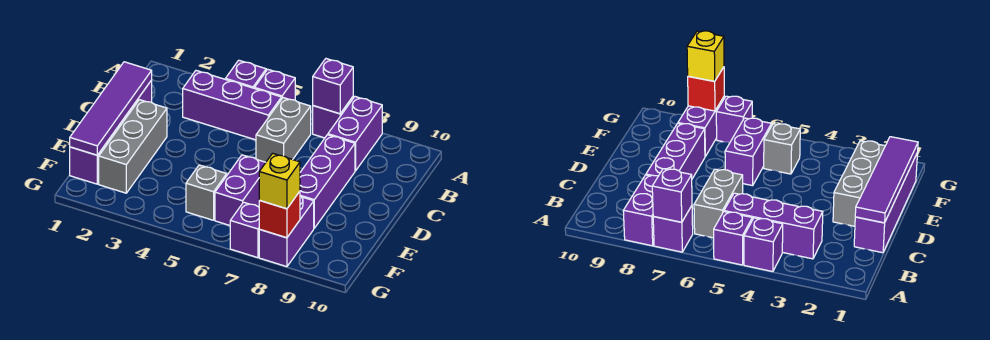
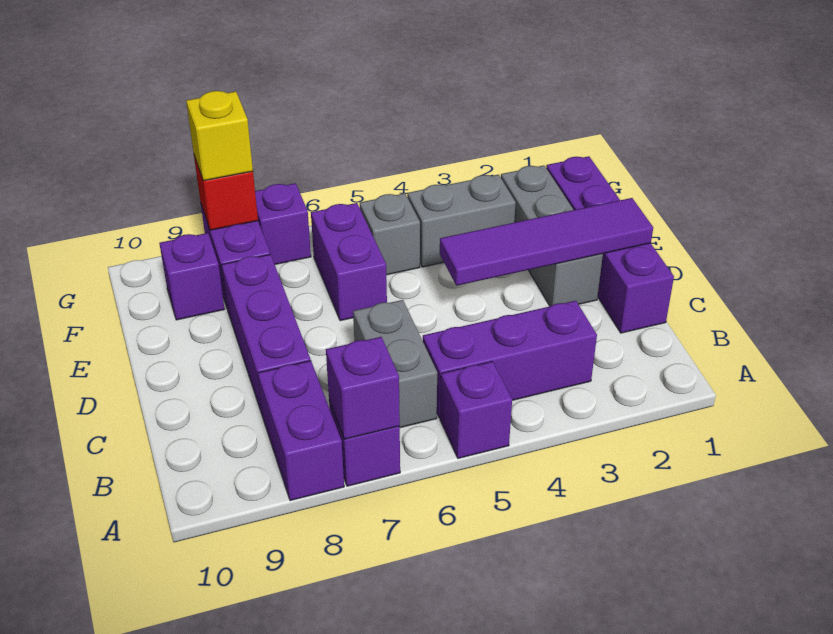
purple 1x1 brick [225,60,266,88] -> purple 1x1 brick moved to [159,233,224,320]
purple 1x4 tile [70,62,152,155] -> purple 1x4 tile turned to [440,198,653,286]
none -> grey 1x2 brick [407,175,516,267]

